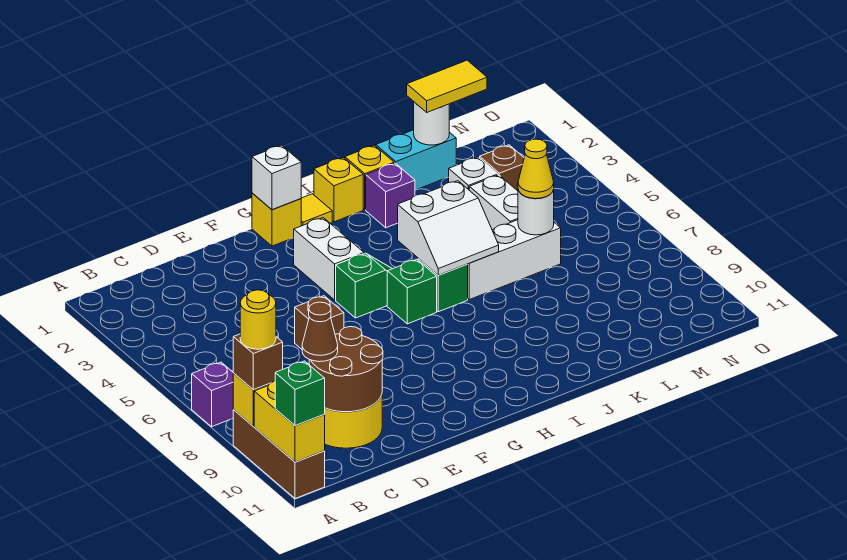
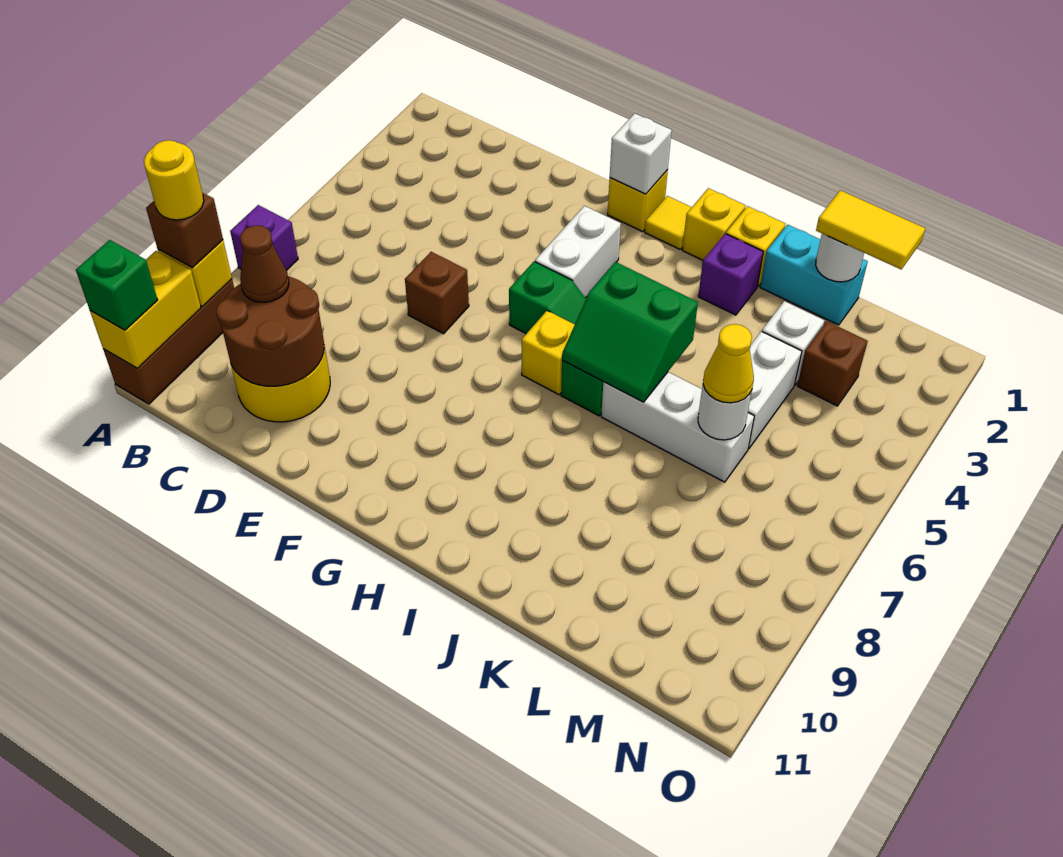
green 1x1 brick [387,259,437,324] -> yellow 1x1 brick [522,311,575,395]
white 2x2 slope [398,181,499,275] -> green 2x2 slope [562,262,698,402]

